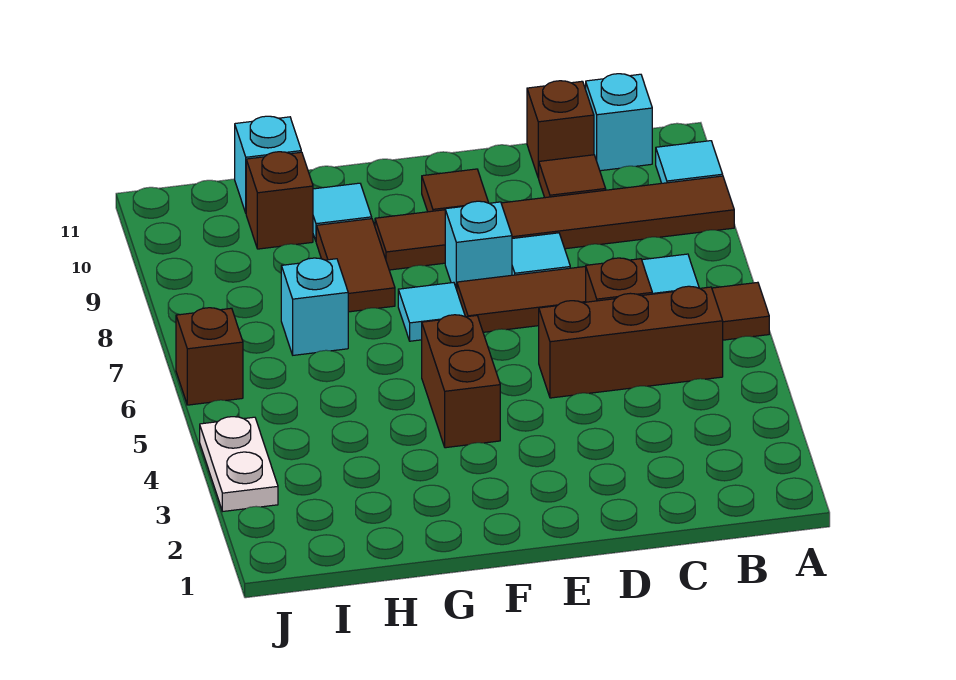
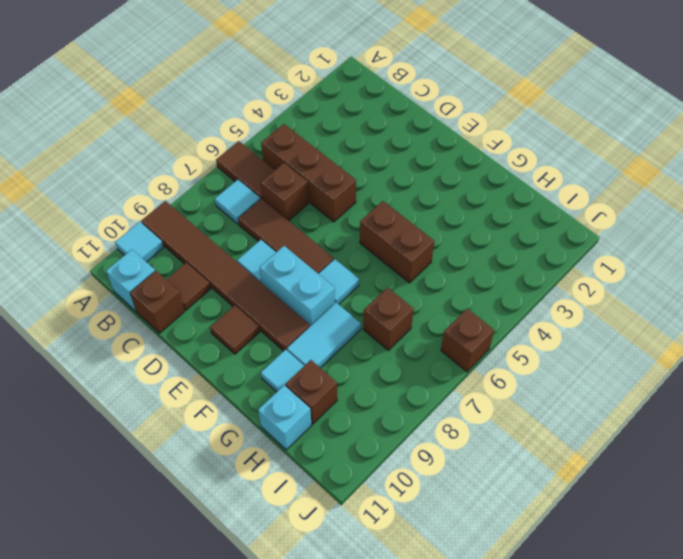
cyan 1x1 brick [445,201,512,290] -> cyan 1x2 brick [260,246,335,326]
brown 1x2 brick [422,315,500,448] -> brown 1x2 brick turned to [360,201,434,283]
brown 1x2 tile [316,219,395,312] -> cyan 1x2 tile [287,303,361,368]
cyan 1x1 brick [281,258,348,355] -> brown 1x1 brick [363,288,414,350]
white 1x2 plate [200,417,278,511] -> none

